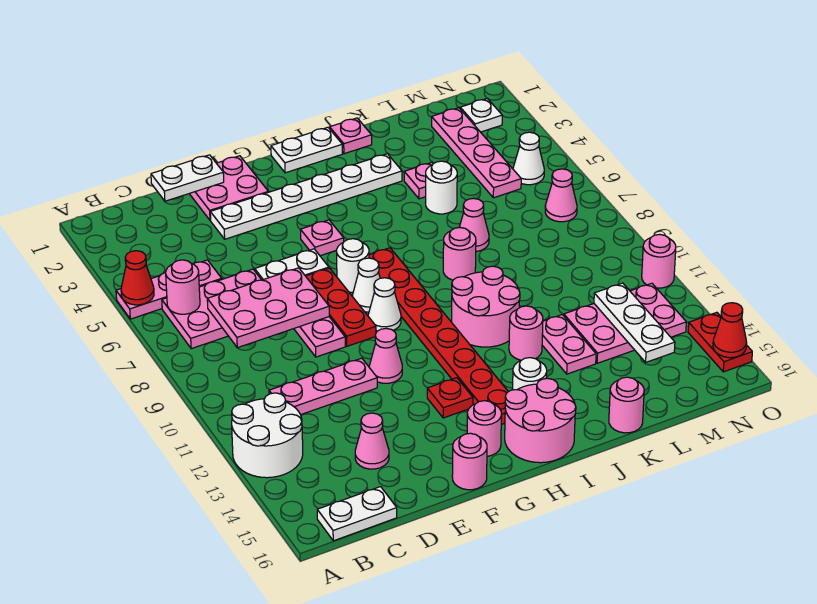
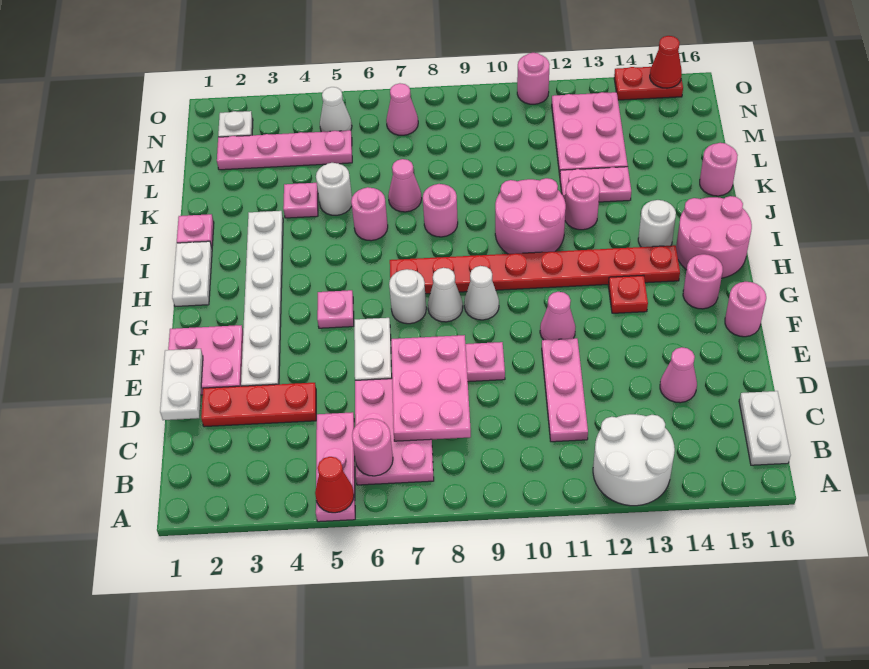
red 1x3 plate [306,268,376,346] -> red 1x3 plate moved to [201,383,316,427]
none -> pink 1x1 round brick [351,187,388,241]
white 1x3 plate [594,283,675,362] -> none

